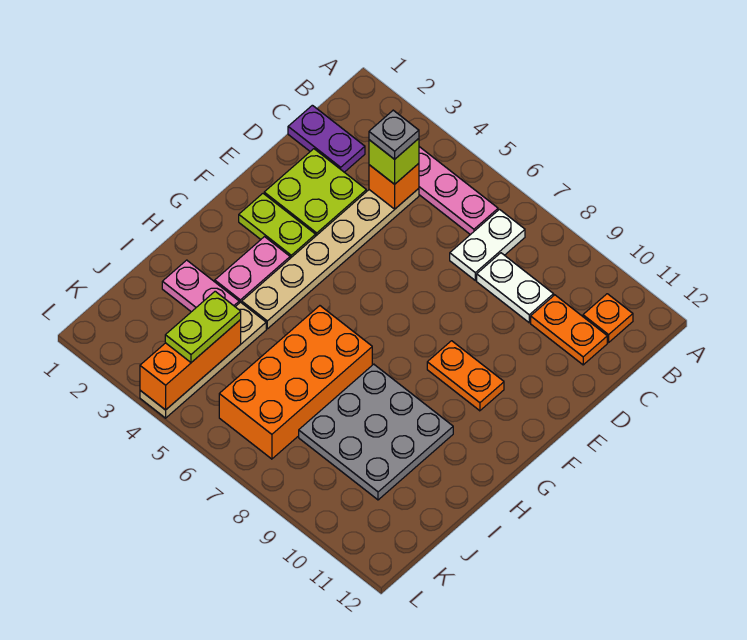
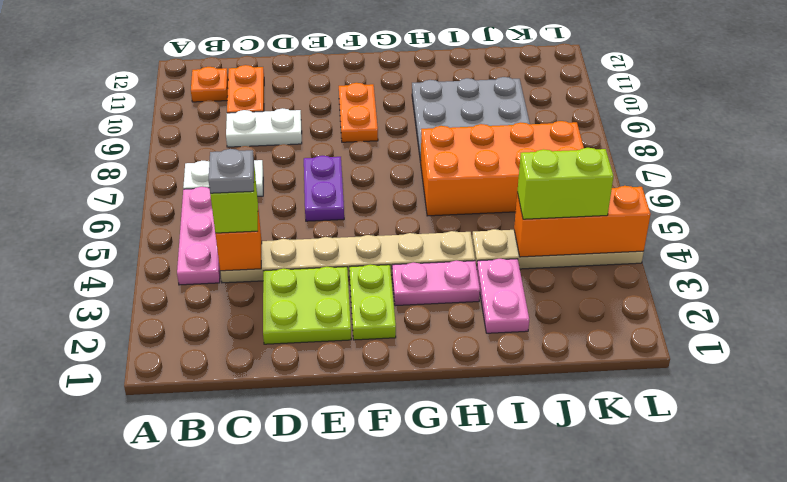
purple 1x2 plate [288,105,365,172] -> purple 1x2 plate moved to [304,156,344,221]
white 1x2 plate [477,253,554,323] -> white 1x2 plate turned to [226,108,302,147]
lime 1x2 plate [165,291,241,362] -> lime 1x2 brick [517,148,613,219]

